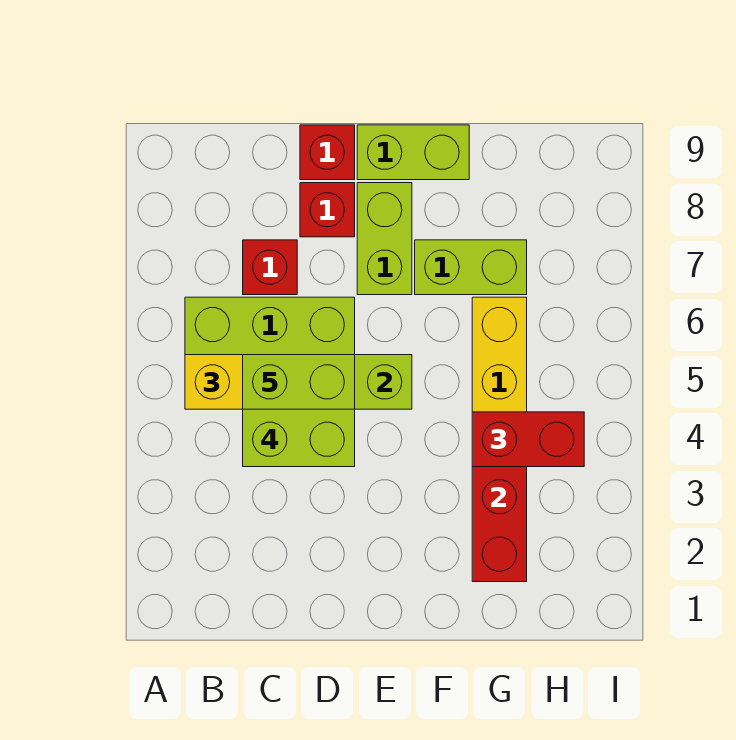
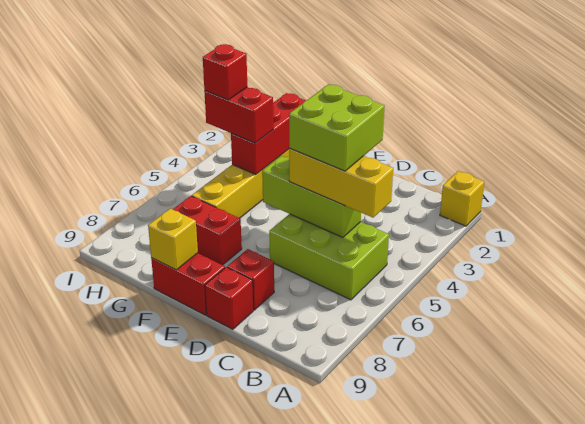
none -> yellow 1x1 brick [440,171,484,226]
lime 1x2 brick [243,355,355,409] -> none
red 1x1 brick [243,240,297,295] -> red 1x1 brick moved to [203,44,247,100]
lime 1x2 brick [357,183,412,295] -> none
lime 1x2 brick [357,125,469,180] -> red 1x2 brick [151,253,225,315]
lime 1x2 brick [415,240,527,295] -> red 1x2 brick [173,196,242,265]
none -> yellow 1x1 brick [148,209,198,270]

